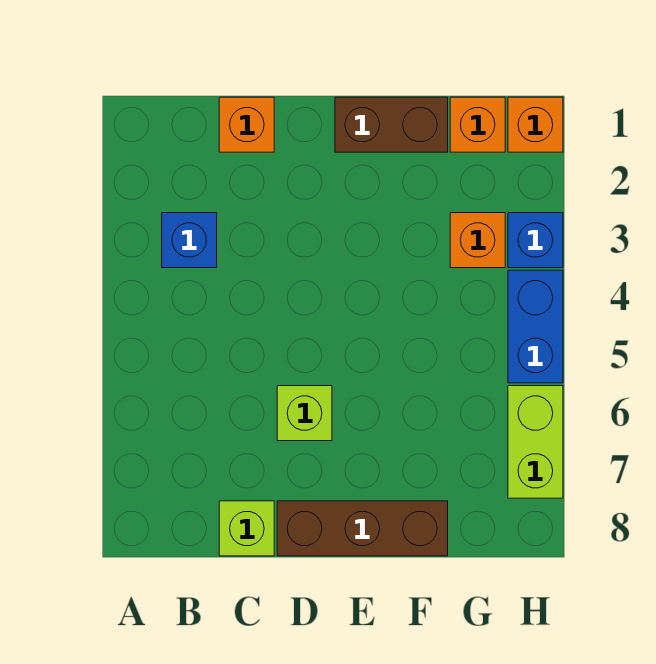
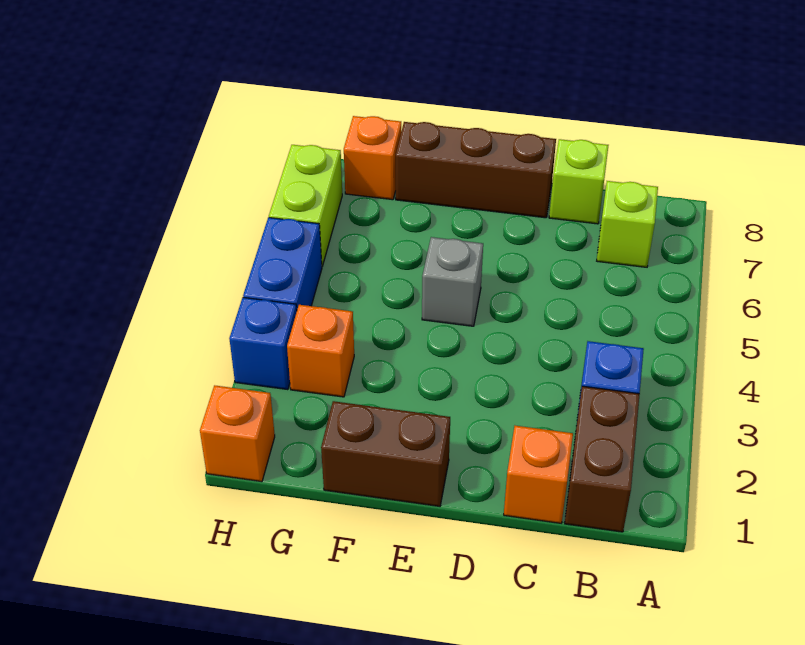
none -> brown 1x2 brick [565,386,640,532]
lime 1x1 brick [277,386,332,441] -> lime 1x1 brick moved to [597,181,658,267]
none -> grey 1x1 brick [422,237,483,326]
orange 1x1 brick [450,97,505,152] -> orange 1x1 brick moved to [344,116,401,200]

